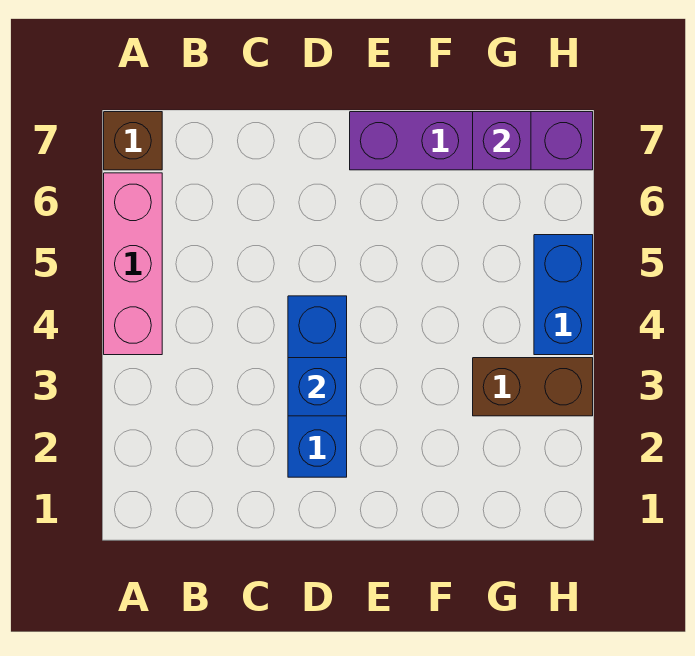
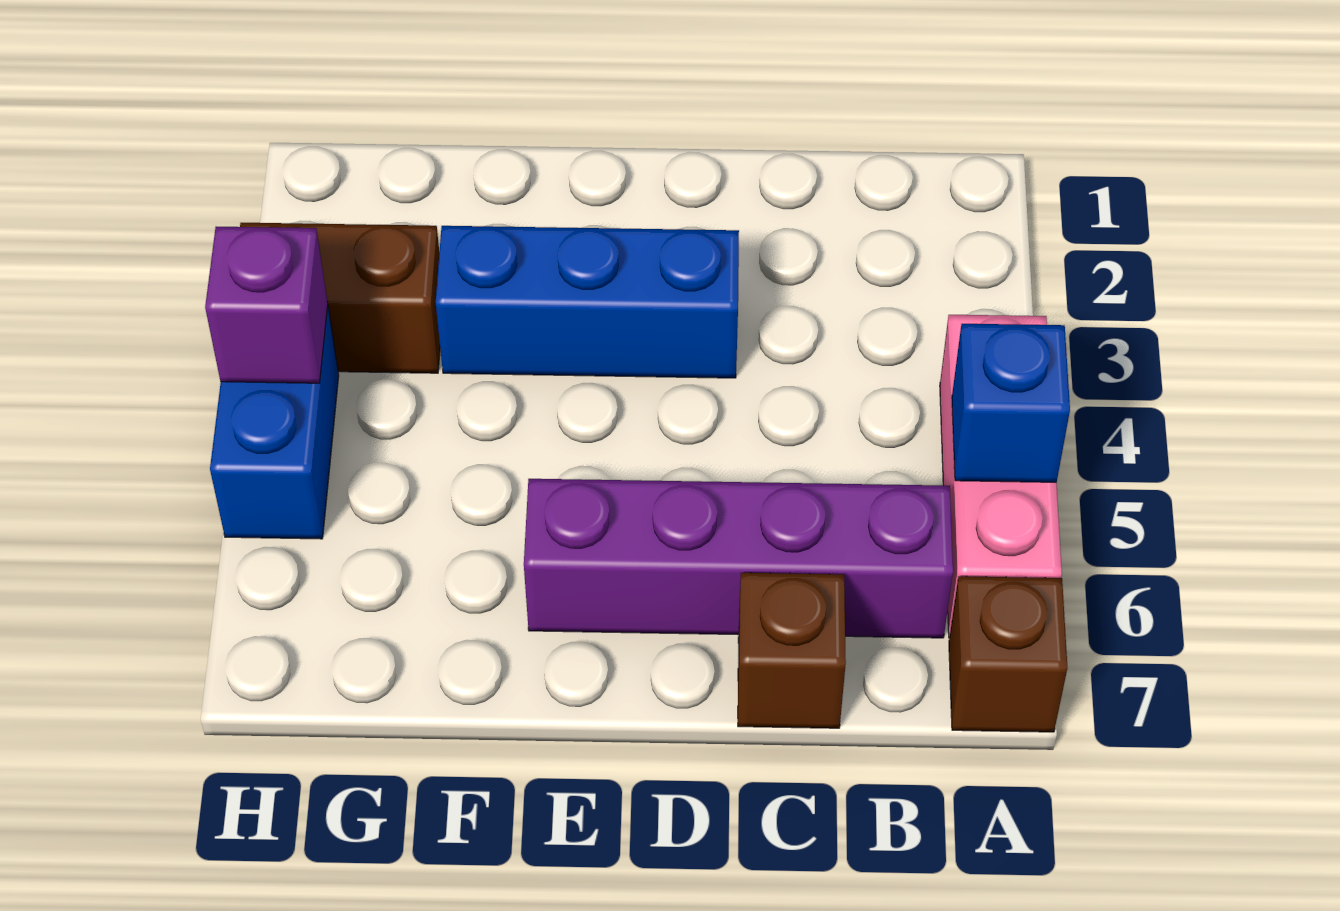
none -> brown 1x1 brick [738,573,846,728]
blue 1x3 brick [288,296,347,477] -> blue 1x3 brick turned to [436,226,739,378]
blue 1x1 brick [288,358,347,416] -> blue 1x1 brick moved to [952,324,1070,482]
purple 1x4 brick [350,112,593,170] -> purple 1x4 brick moved to [524,479,953,638]
purple 1x1 brick [473,112,531,170] -> purple 1x1 brick moved to [205,227,328,383]

